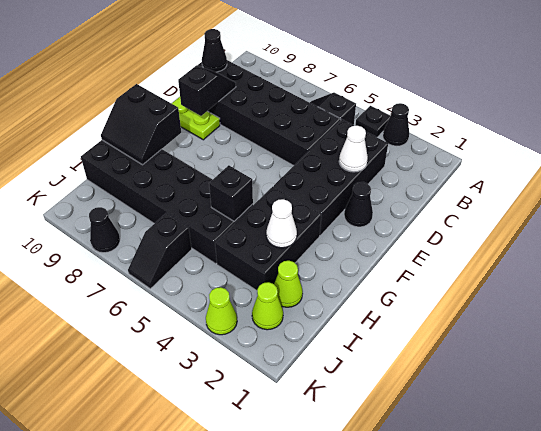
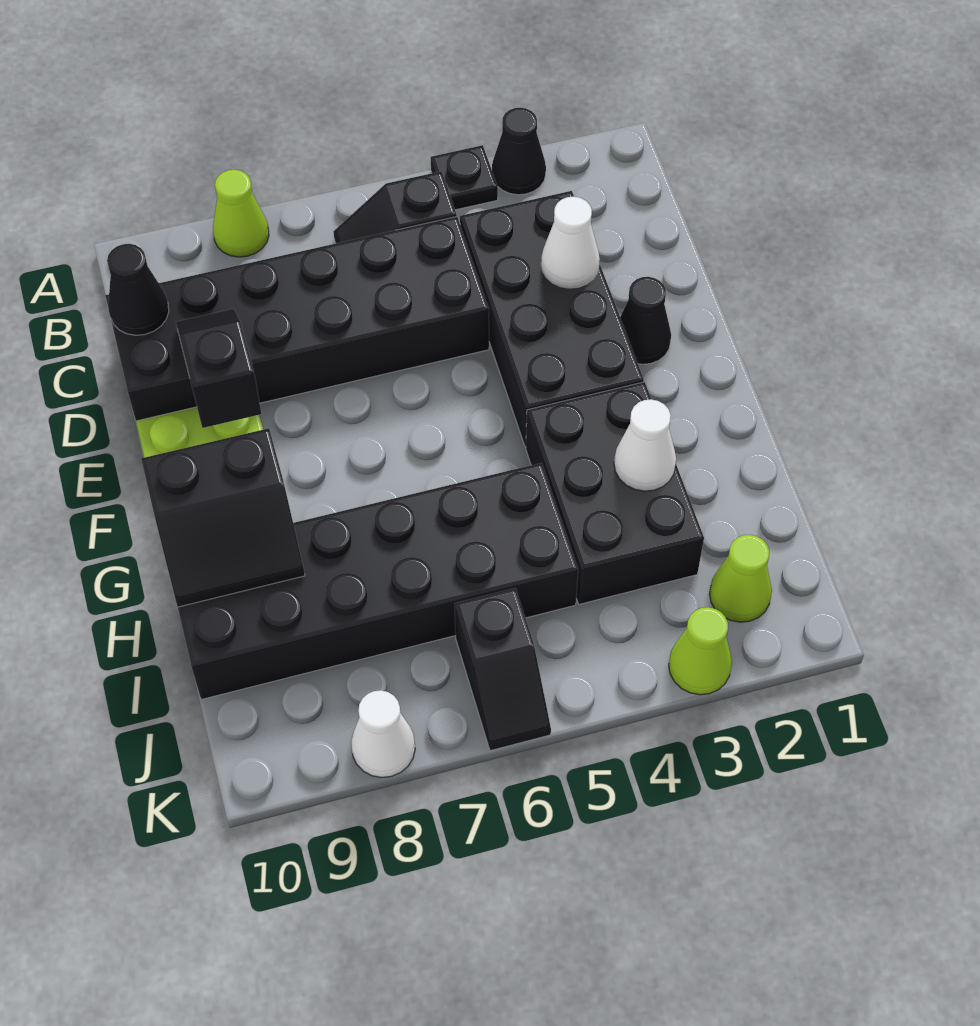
black 1x1 brick [209,165,253,221] -> none
lime 1x1 cone [274,261,303,307] -> lime 1x1 cone moved to [213,170,269,257]
black 1x1 cone [89,207,120,253] -> white 1x1 cone [351,690,415,777]

